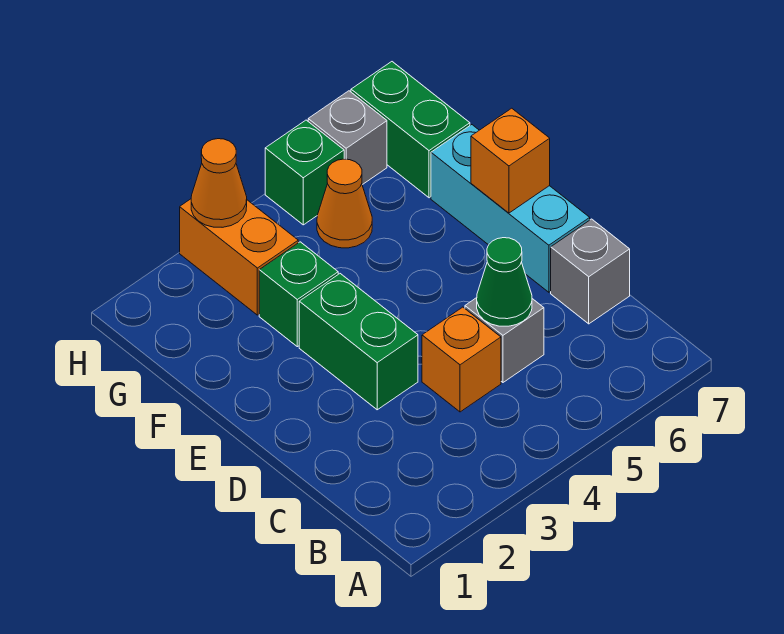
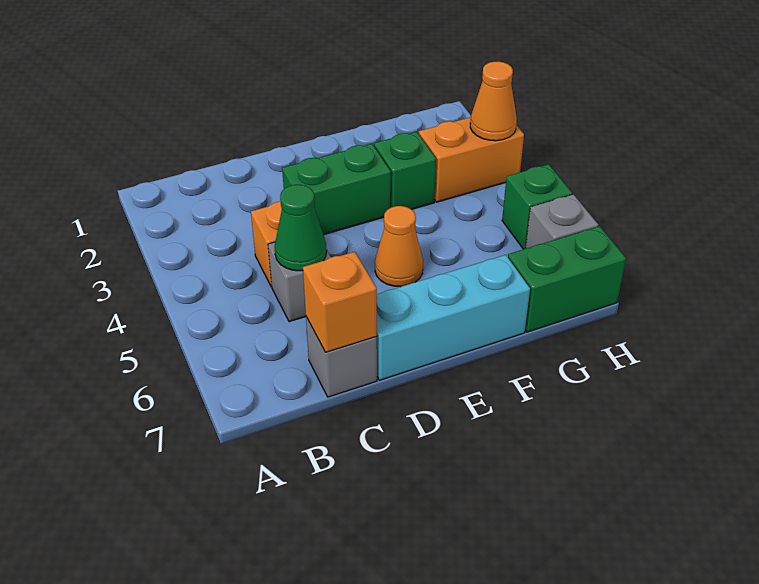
orange 1x1 brick [471,108,550,213] -> orange 1x1 brick moved to [303,252,377,352]
orange 1x1 cone [317,159,372,248] -> orange 1x1 cone moved to [375,206,423,287]

